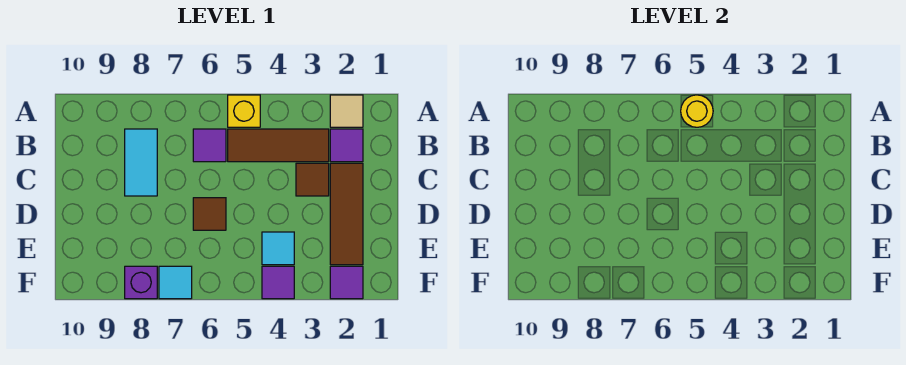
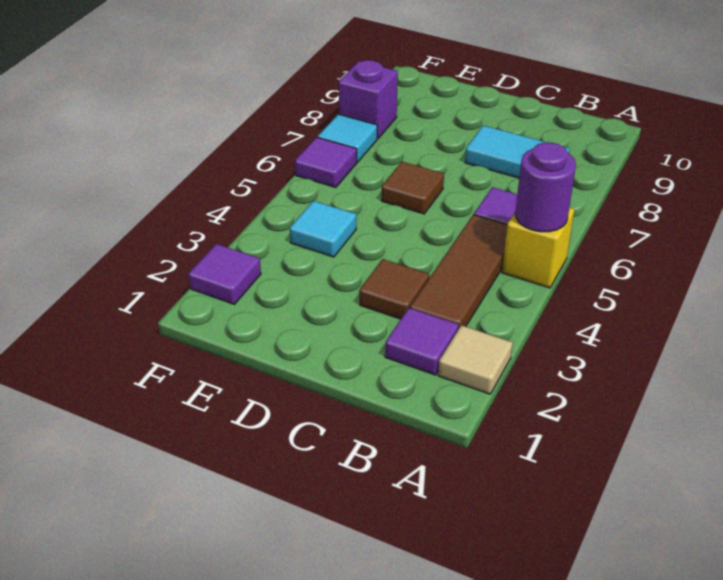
yellow 1x1 round brick [681,95,713,127] -> purple 1x1 round brick [515,142,576,232]
brown 1x3 tile [330,163,363,265] -> none
purple 1x1 tile [262,266,294,299] -> purple 1x1 tile moved to [295,137,357,188]

